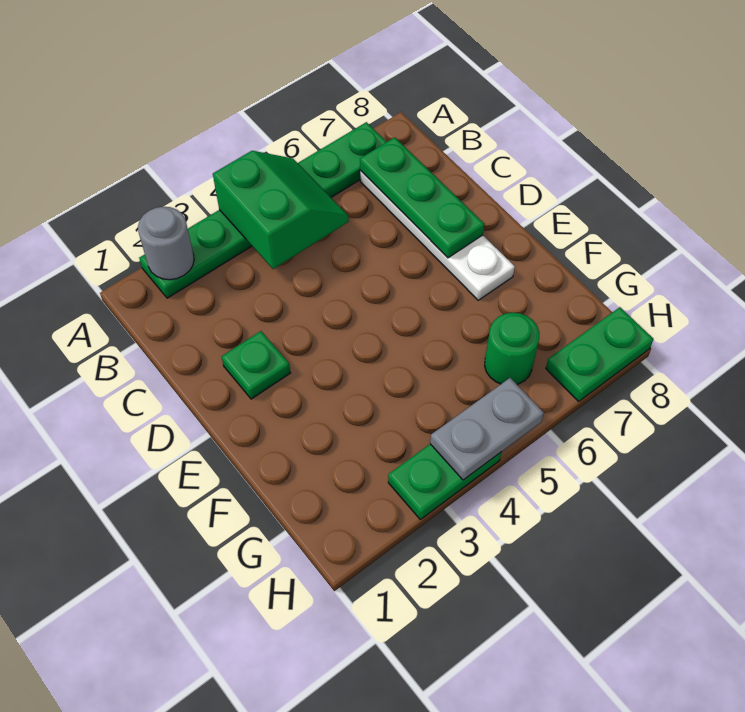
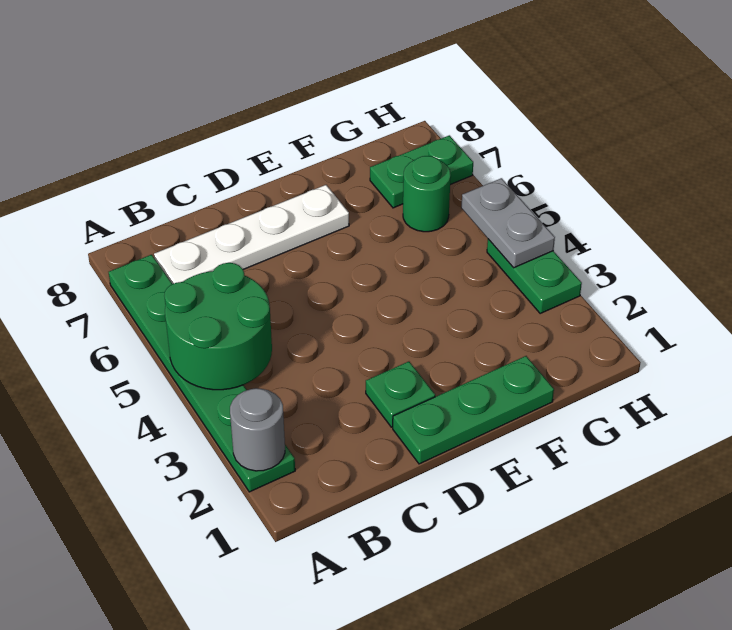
green 2x2 slope [213,151,349,269] -> green 2x2 round brick [164,263,272,390]
green 1x3 plate [360,137,484,258] -> green 1x3 plate moved to [393,356,554,464]
green 1x2 plate [546,307,653,401] -> green 1x2 plate turned to [370,135,473,208]

